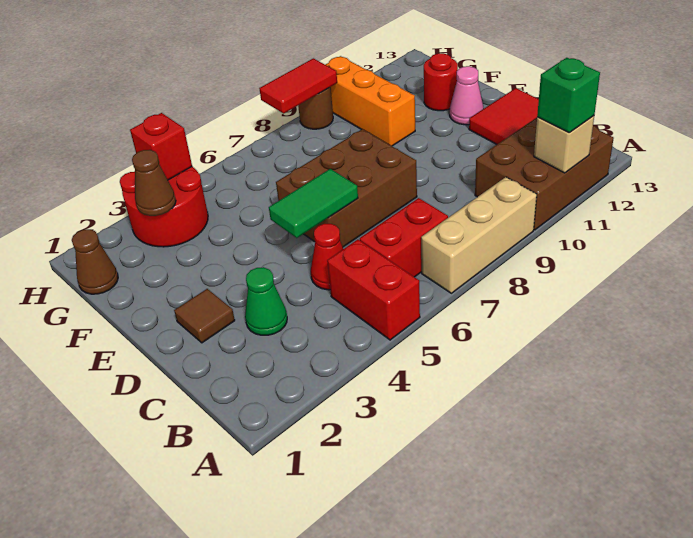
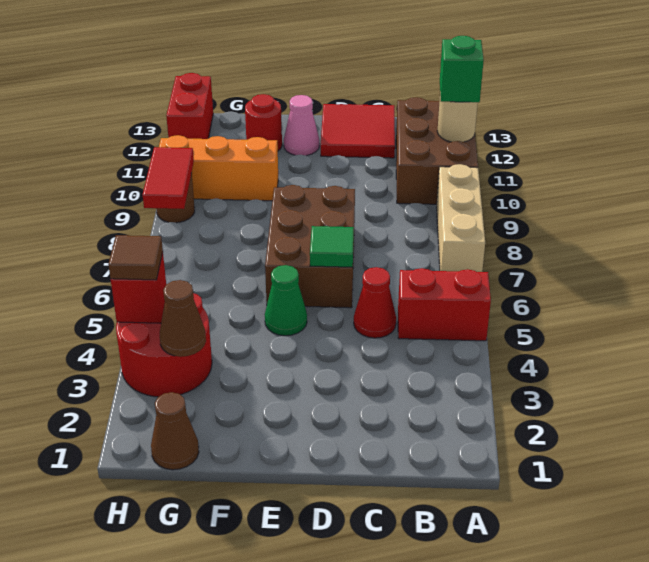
tan 1x1 brick [534,116,594,173] -> tan 1x1 round brick [437,96,478,142]
red 1x2 brick [360,198,448,277] -> red 1x2 brick moved to [166,73,213,139]
green 1x1 cone [245,267,287,335] -> green 1x1 cone moved to [265,265,307,336]
brown 1x1 tile [174,289,235,343] -> brown 1x1 tile moved to [108,235,163,280]
green 1x2 tile [269,169,358,238] -> green 1x1 tile [310,226,354,267]

